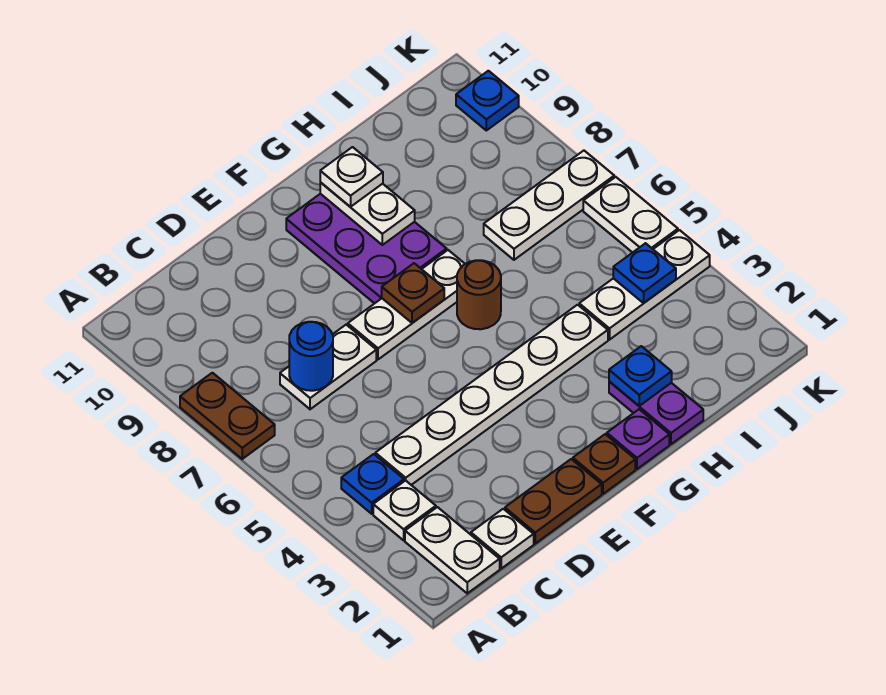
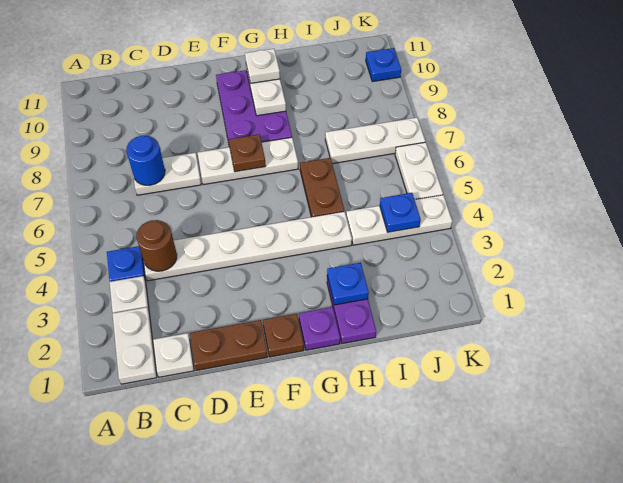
brown 1x2 plate [180,373,275,459] -> brown 1x2 plate moved to [300,158,344,217]
brown 1x1 round brick [457,260,501,329] -> brown 1x1 round brick moved to [136,220,177,271]

